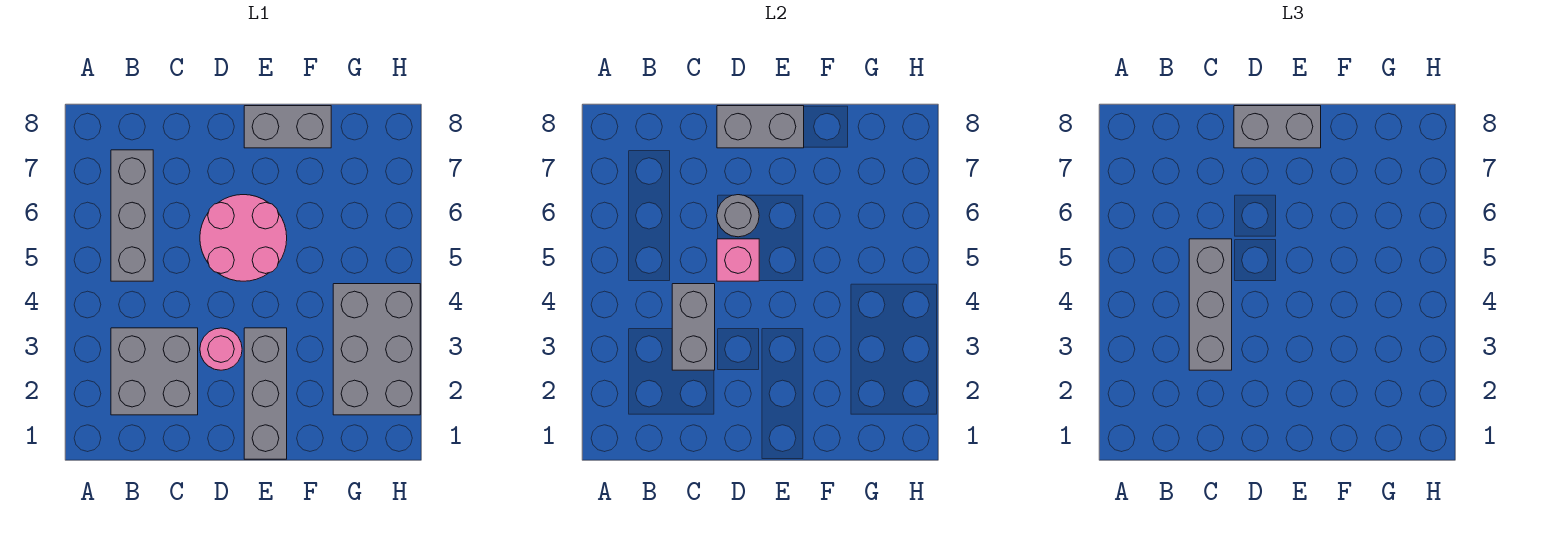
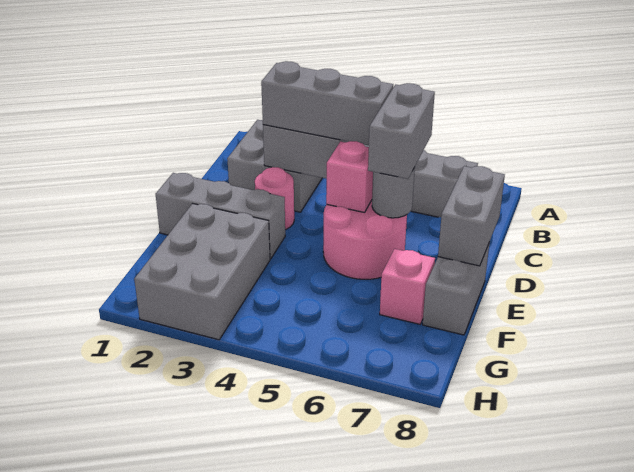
grey 1x2 brick [1234,106,1321,148] -> grey 1x2 brick moved to [368,83,435,179]
none -> pink 1x1 brick [380,249,435,324]
grey 2x3 brick [333,284,420,415] -> grey 2x3 brick turned to [134,204,270,340]

